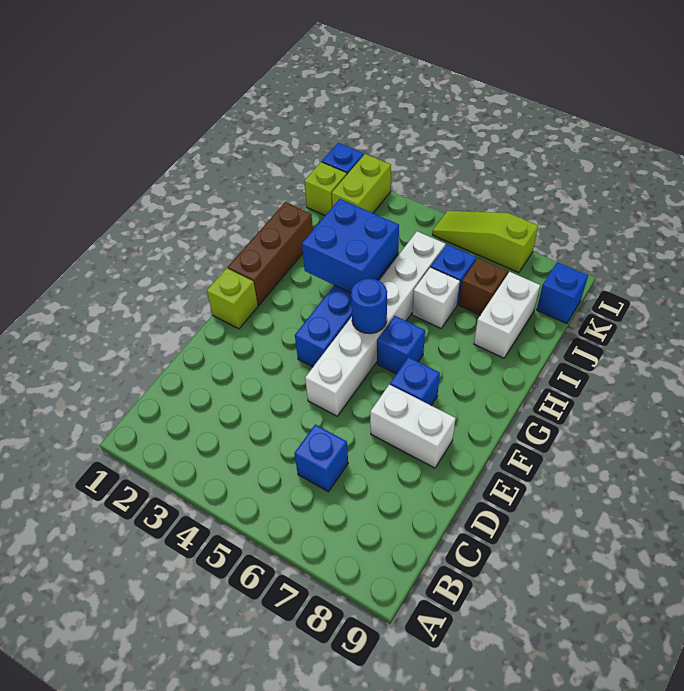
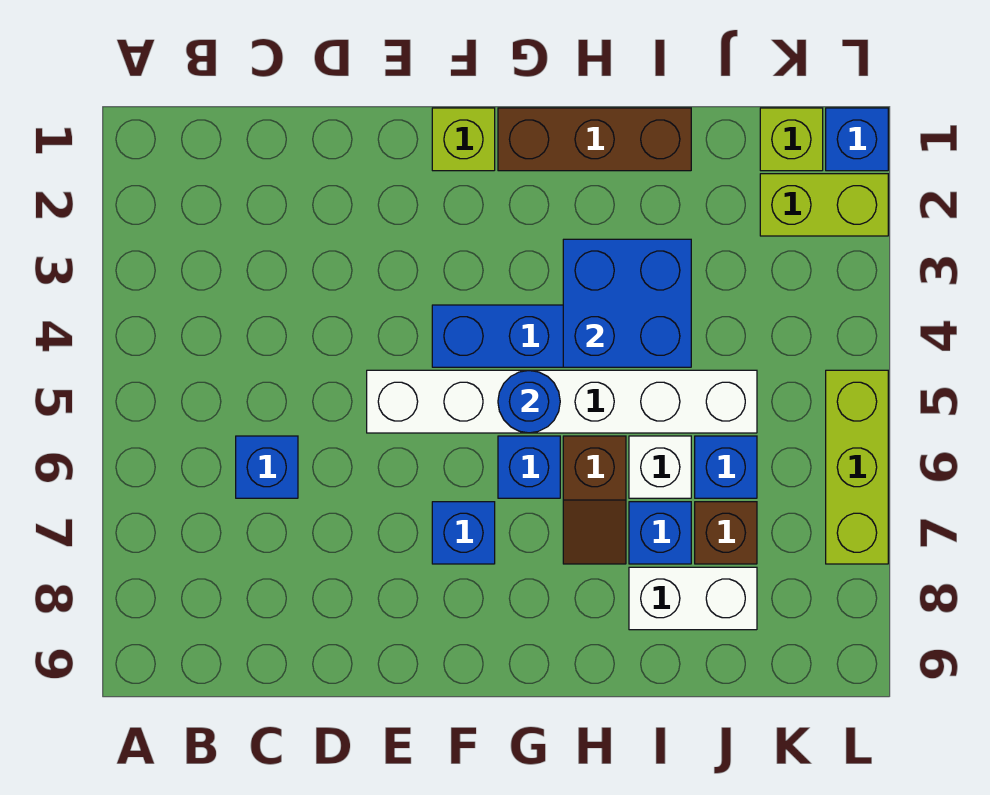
white 1x2 brick [370,385,456,468] -> none
none -> brown 1x2 slope [563,436,626,564]
blue 1x1 brick [537,262,588,324] -> blue 1x1 brick moved to [629,502,691,564]
lime 1x3 slope [432,211,538,273] -> lime 1x3 brick [826,370,888,564]

